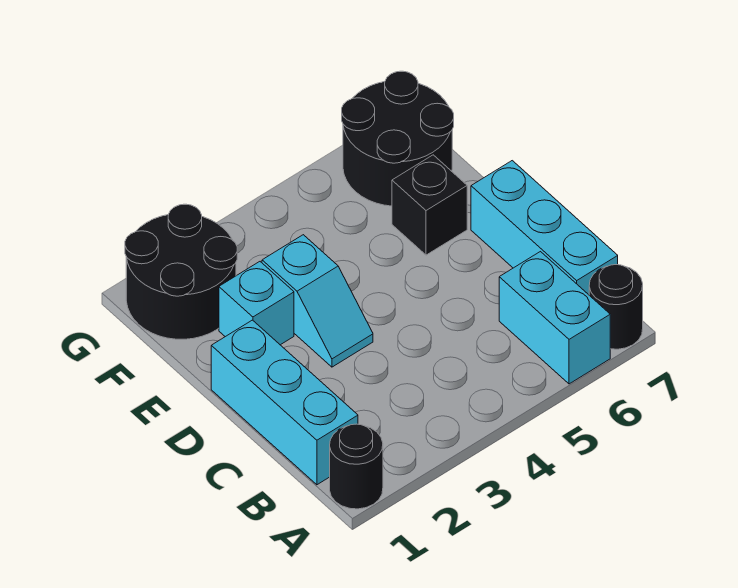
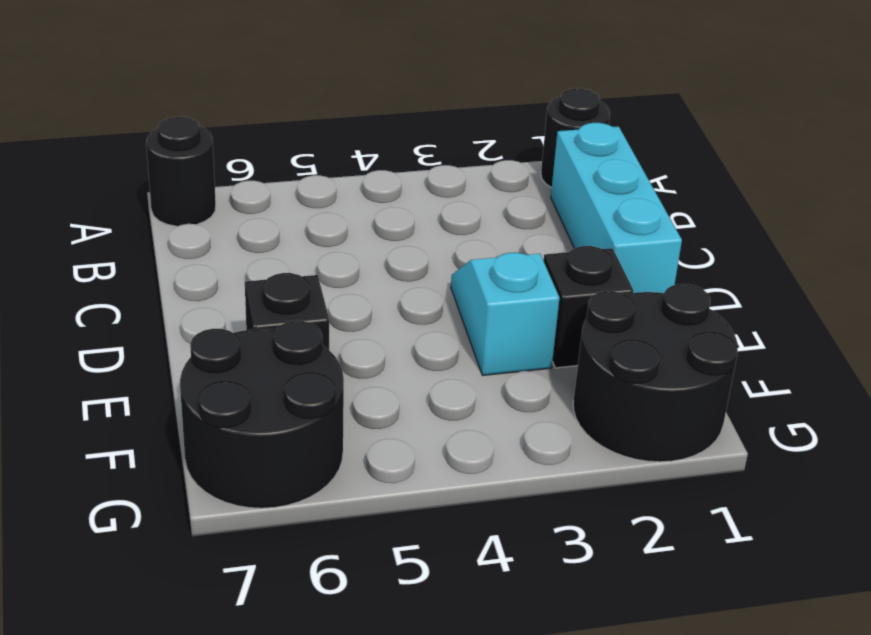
cyan 1x2 brick [499,252,610,384] -> none
cyan 1x3 brick [471,161,618,295] -> none
cyan 1x1 brick [219,262,294,345] -> black 1x1 brick [544,246,633,368]

